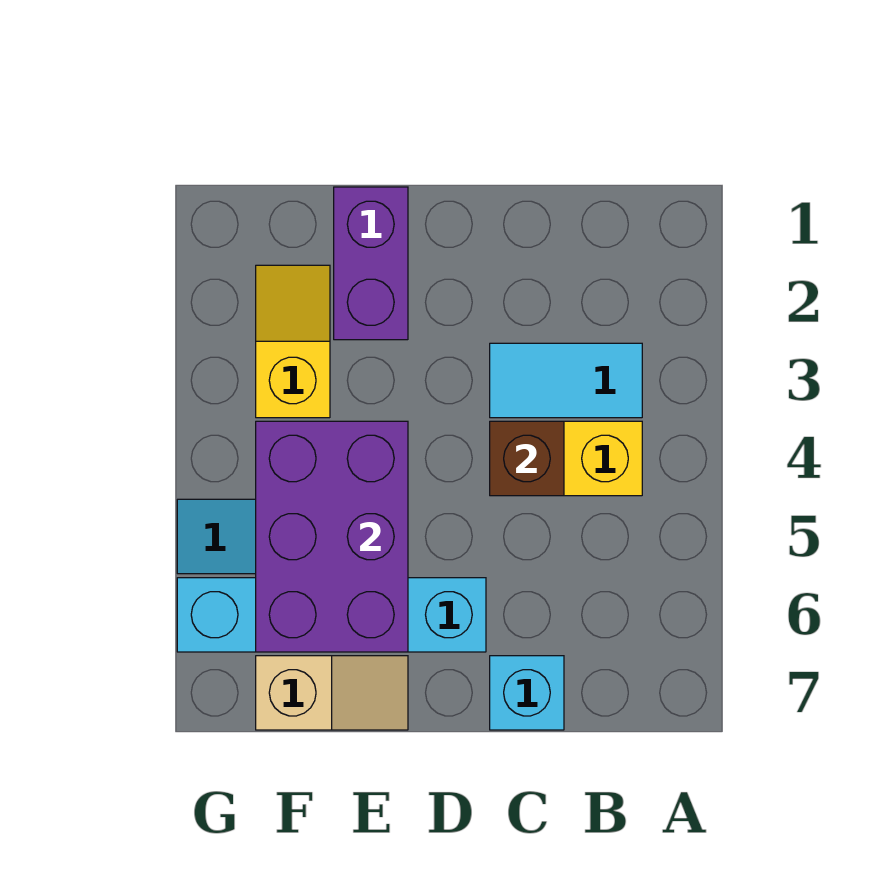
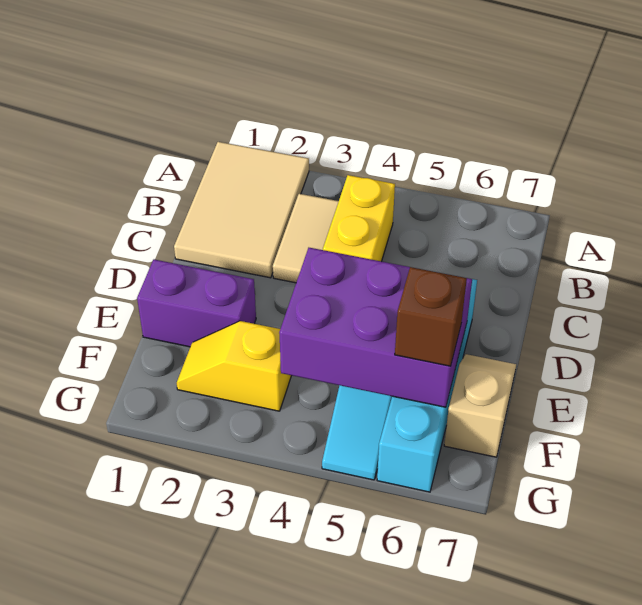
none -> tan 2x3 tile [174,142,309,278]
cyan 1x2 tile [490,343,642,418] -> tan 1x2 tile [273,194,339,283]
brown 1x1 brick [490,421,564,496] -> brown 1x1 brick moved to [395,267,467,366]
cyan 1x1 brick [490,656,564,730] -> none

